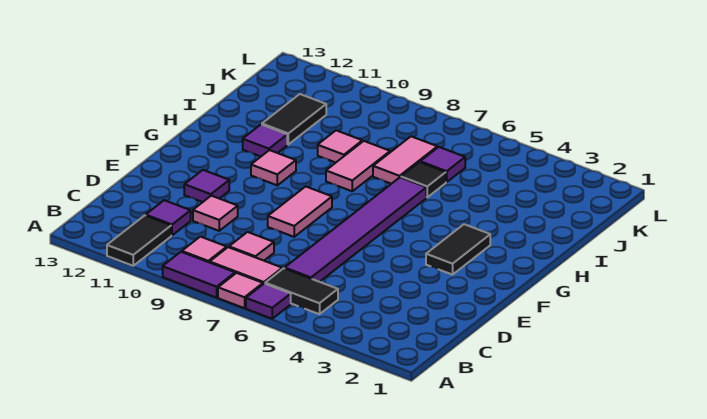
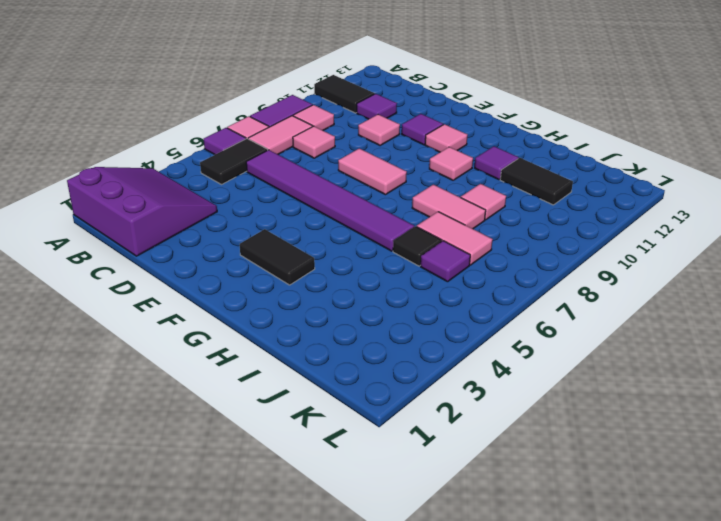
none -> purple 3x3 slope [67,167,217,256]
none -> pink 1x1 tile [425,124,467,152]

